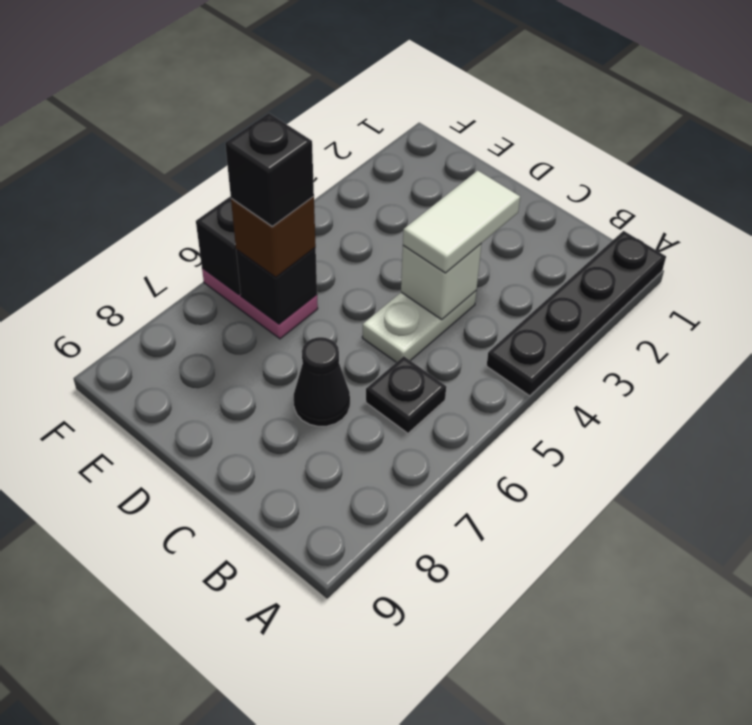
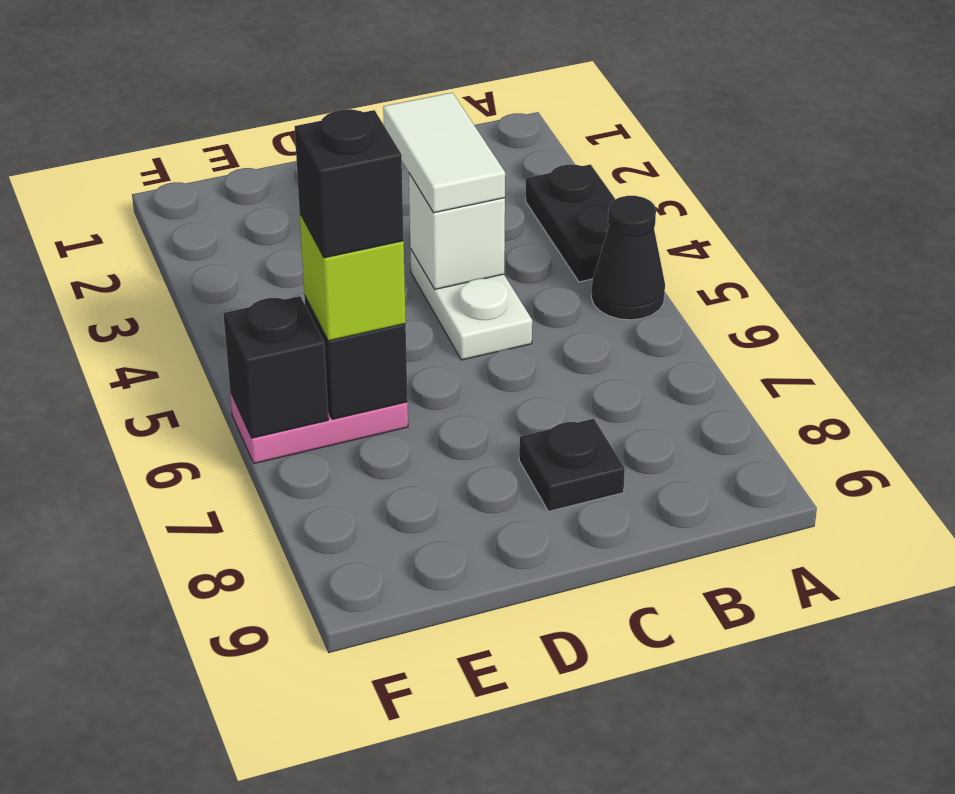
black 1x4 plate [487,231,666,396] -> black 1x2 plate [525,164,615,282]
black 1x1 plate [366,356,446,433] -> black 1x1 plate moved to [519,419,625,511]
black 1x1 cone [294,337,350,426] -> black 1x1 cone moved to [591,196,665,320]
brown 1x1 brick [231,196,316,277] -> lime 1x1 brick [300,214,406,341]

